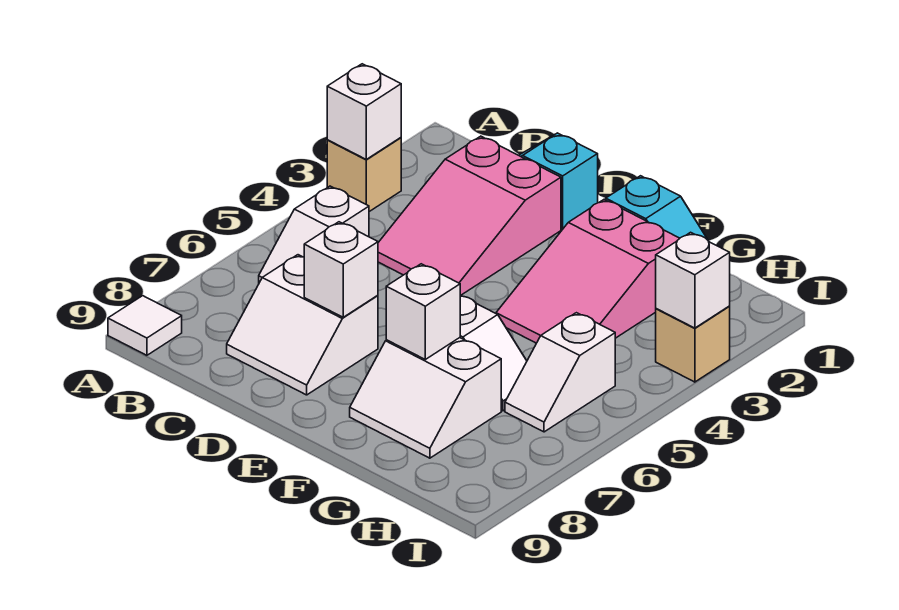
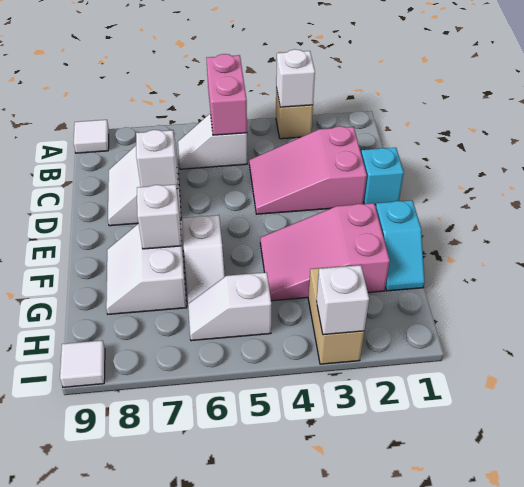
none -> pink 1x2 brick [206,54,247,135]
tan 1x1 brick [656,307,730,382] -> tan 1x2 brick [308,266,364,364]
none -> white 1x1 tile [60,340,105,387]

